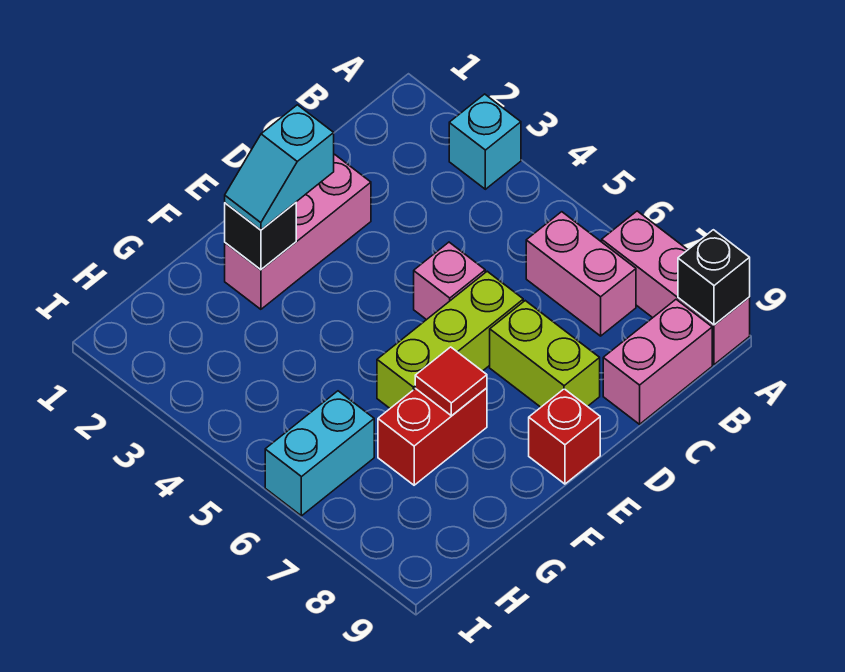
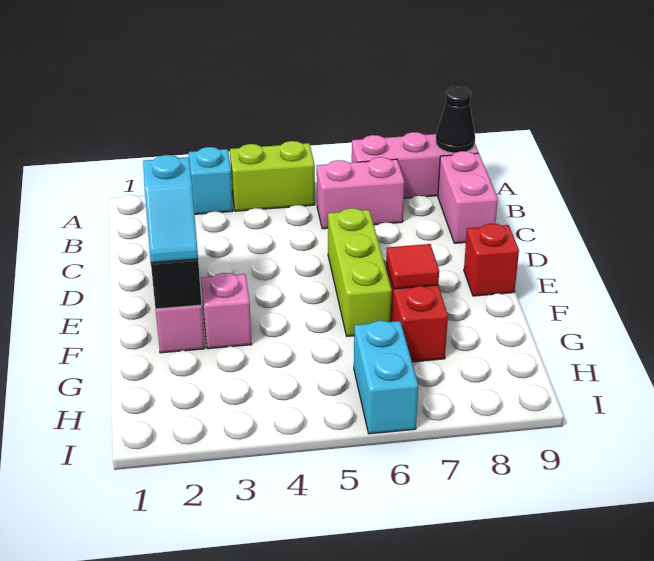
black 1x1 brick [678,230,750,325] -> black 1x1 cone [436,86,475,153]
pink 1x1 brick [414,242,485,320] -> pink 1x1 brick moved to [201,273,252,349]
lime 1x2 brick [490,301,600,407] -> lime 1x2 brick moved to [230,141,315,211]

